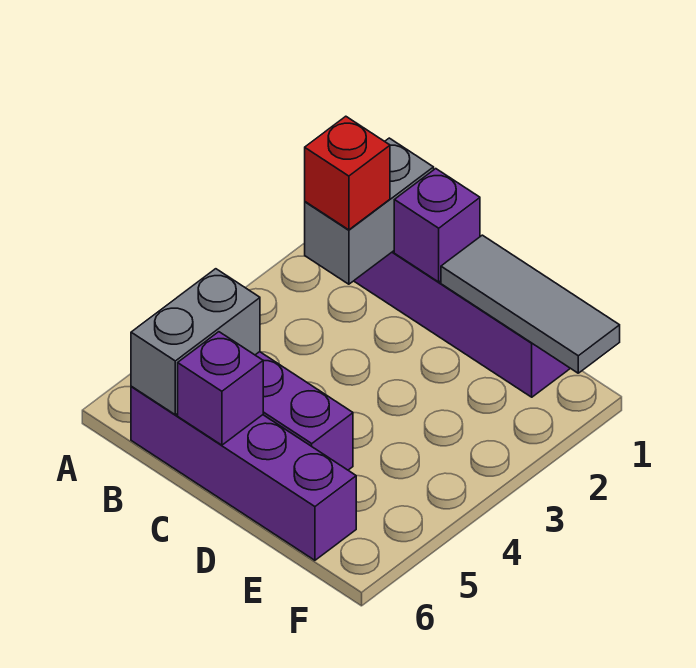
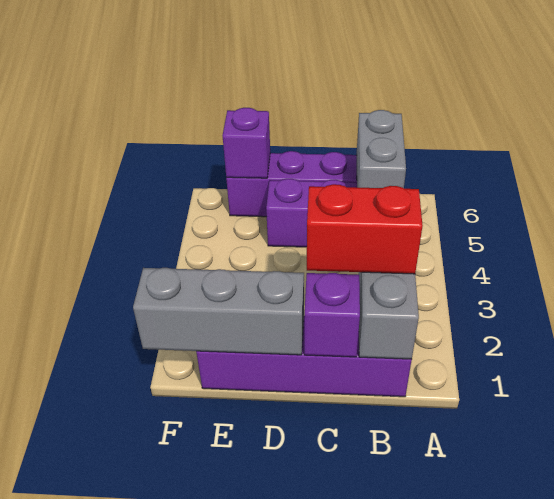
red 1x1 brick [305,116,390,230] -> red 1x2 brick [307,184,423,274]
purple 1x1 brick [178,332,263,445] -> purple 1x1 brick moved to [223,108,270,178]
grey 1x3 tile [441,235,620,373] -> grey 1x3 brick [133,268,304,355]

